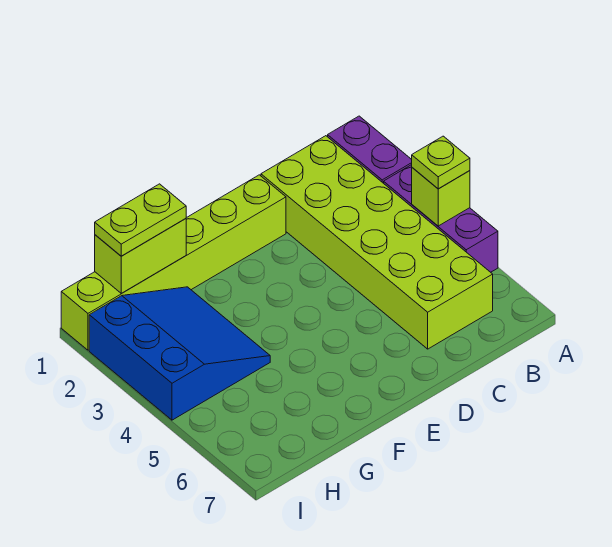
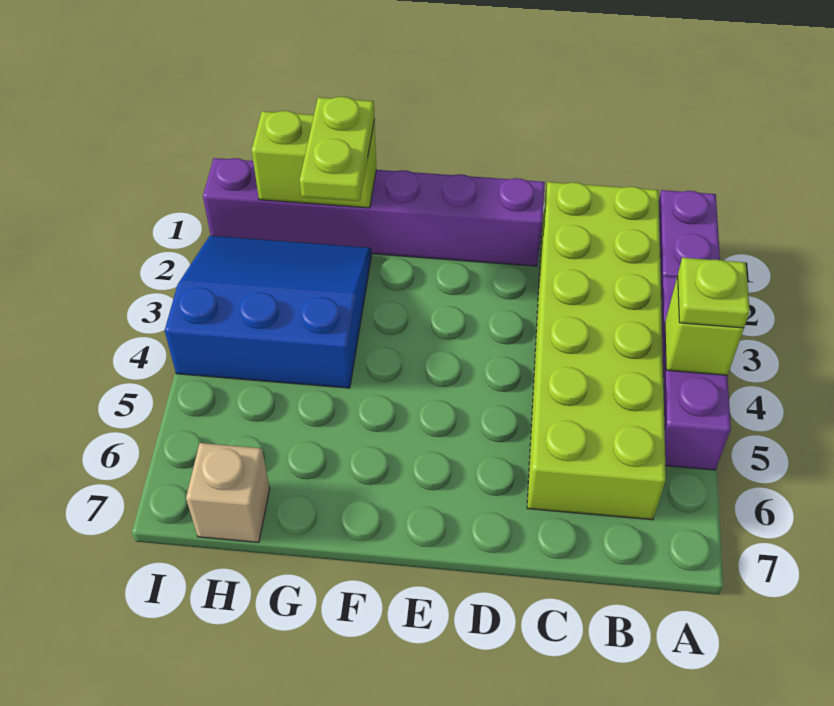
lime 1x6 brick [61,175,286,350] -> purple 1x6 brick [203,158,545,266]
lime 1x2 plate [95,184,186,256] -> lime 1x2 plate turned to [300,97,375,201]
blue 3x3 slope [89,287,270,420] -> blue 3x3 slope turned to [165,236,372,388]
none -> tan 1x1 brick [186,443,270,542]

